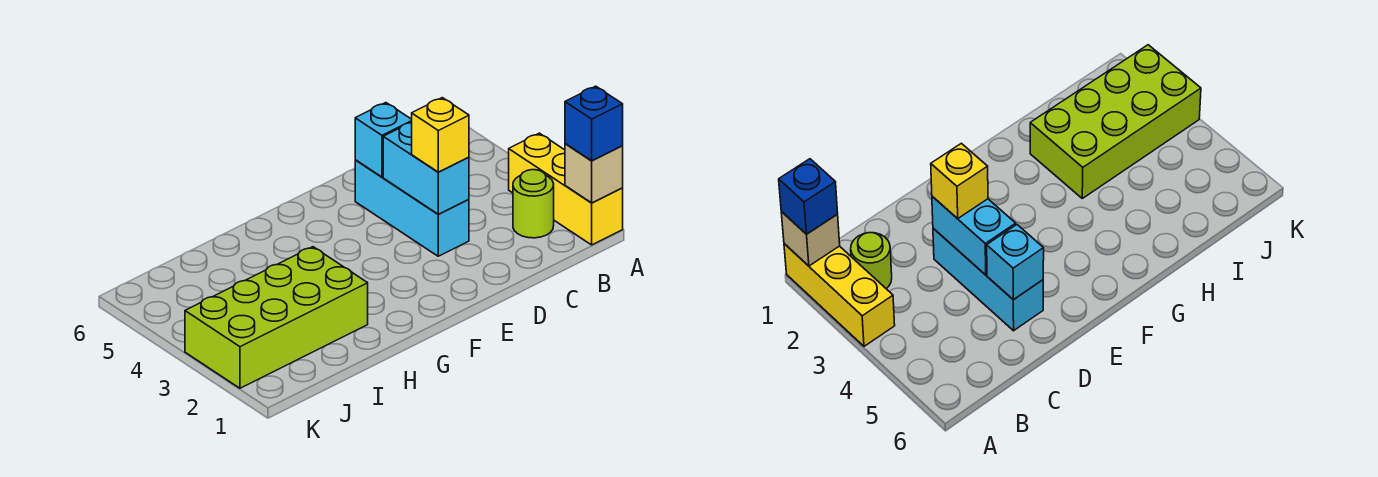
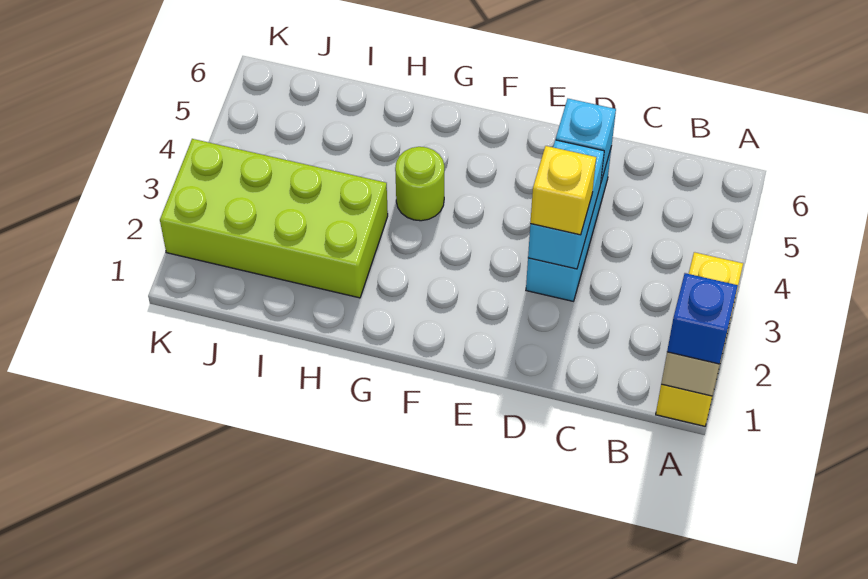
lime 1x1 round brick [513,170,554,238] -> lime 1x1 round brick moved to [395,147,444,221]

